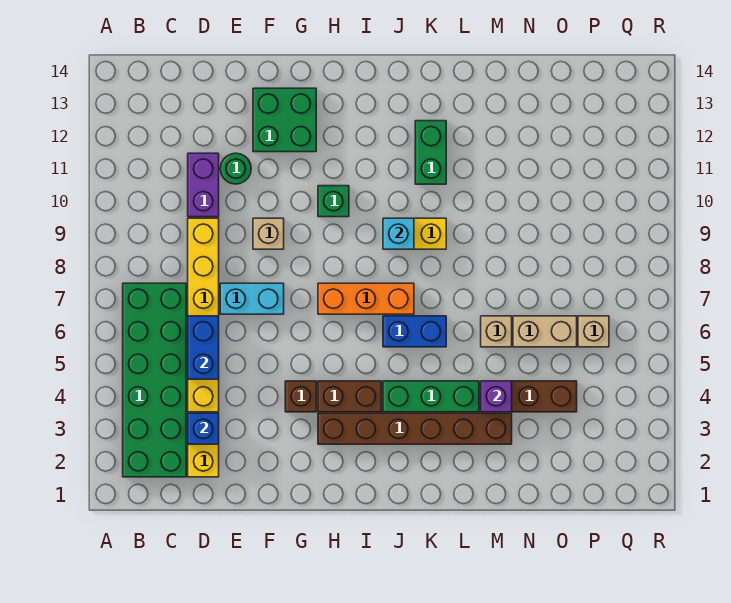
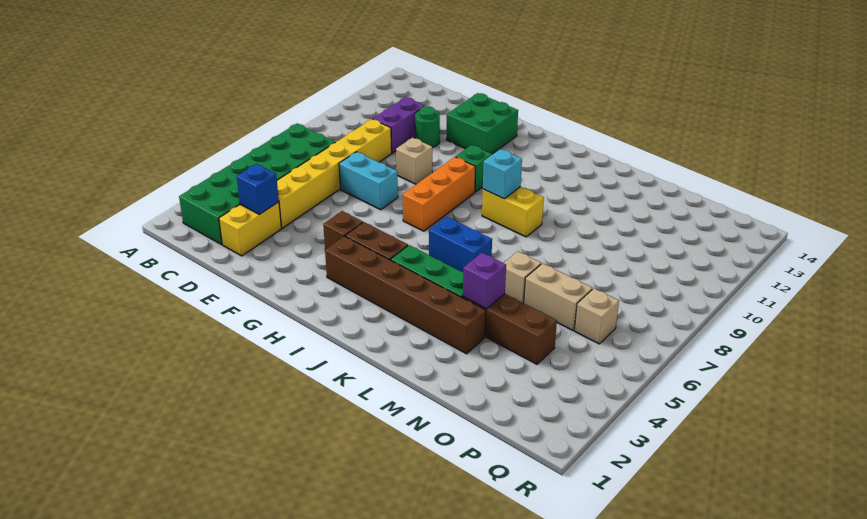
blue 1x2 brick [188,316,219,379] -> none
orange 1x3 brick [318,283,414,314] -> orange 1x3 brick turned to [403,157,475,231]
green 1x2 brick [415,121,446,184] -> none

